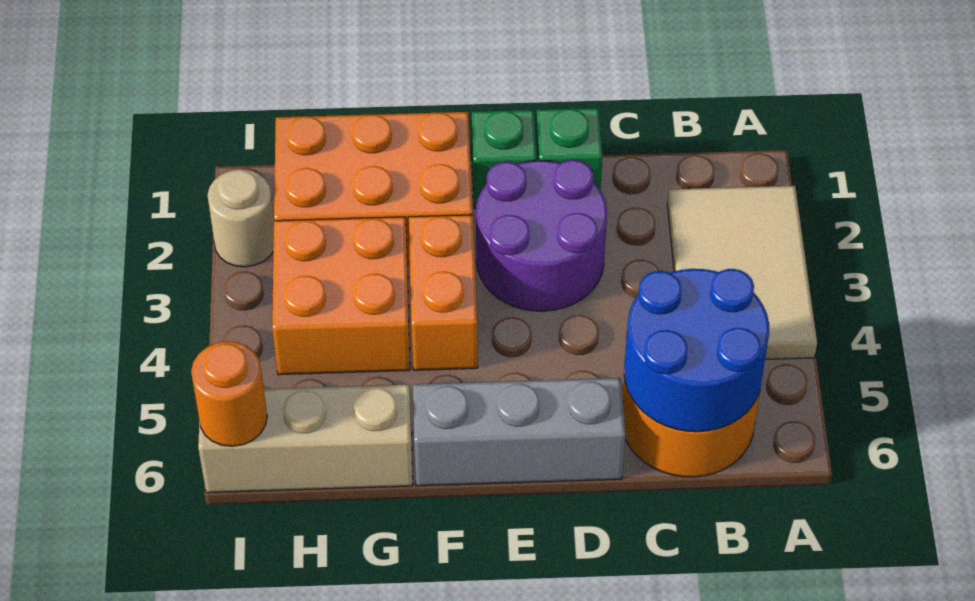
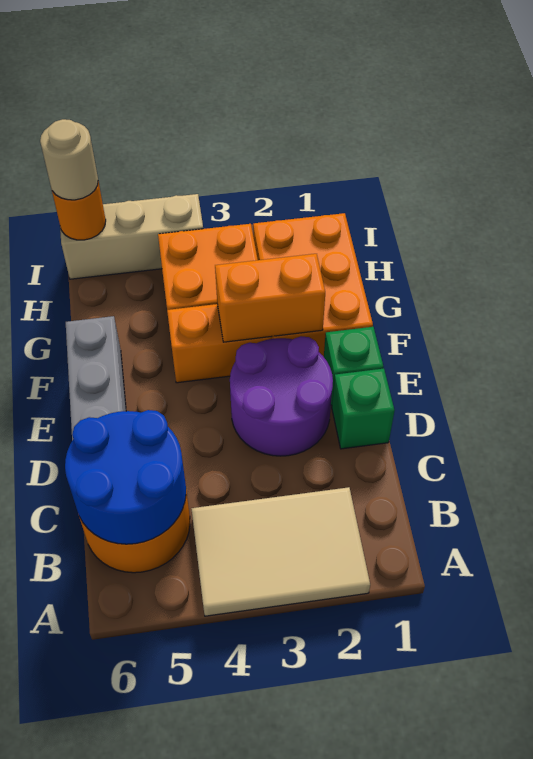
none -> orange 1x2 brick [215,254,325,342]
tan 1x3 brick [198,385,413,493] -> tan 1x3 brick turned to [60,194,203,279]
tan 1x1 round brick [207,169,274,267] -> tan 1x1 round brick moved to [40,119,98,200]

